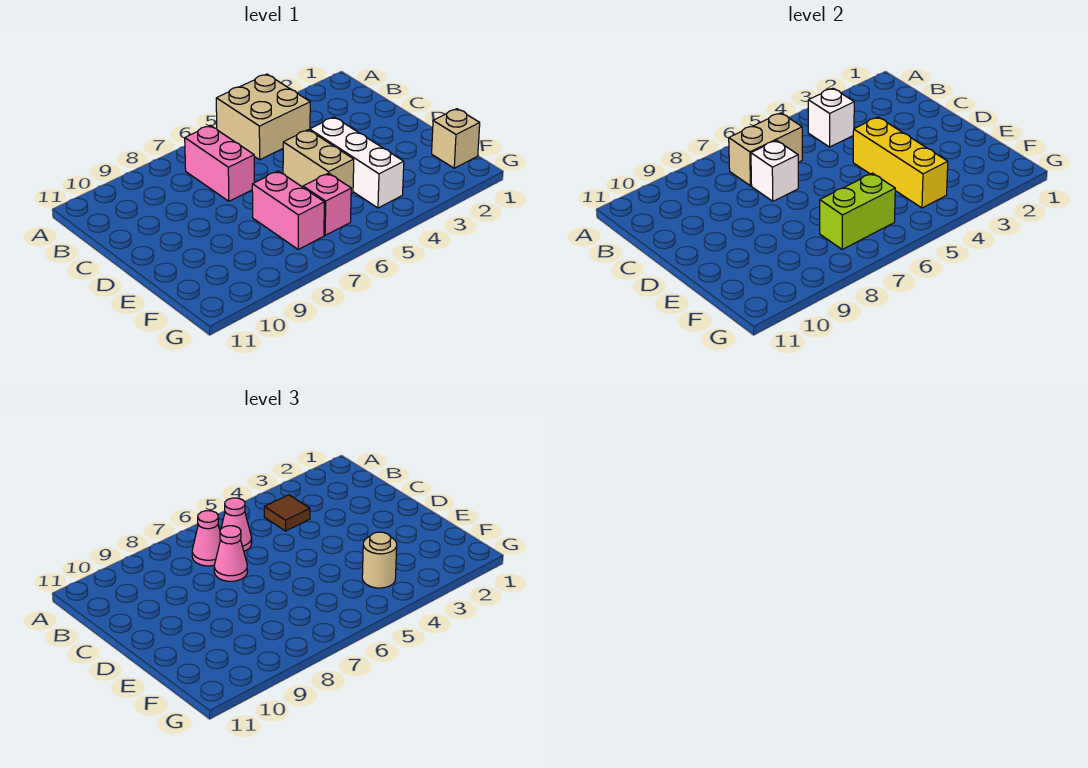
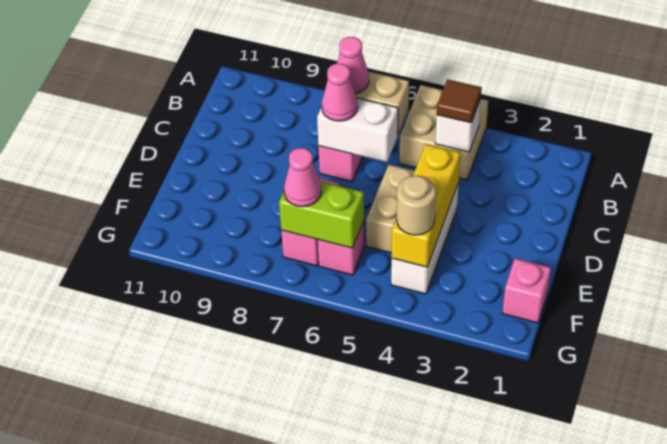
pink 1x1 cone [221,498,252,551] -> pink 1x1 cone moved to [284,148,321,207]
white 1x1 brick [751,140,798,201] -> white 1x2 brick [317,98,398,162]
tan 1x1 brick [432,109,480,168] -> pink 1x1 brick [502,258,551,323]

